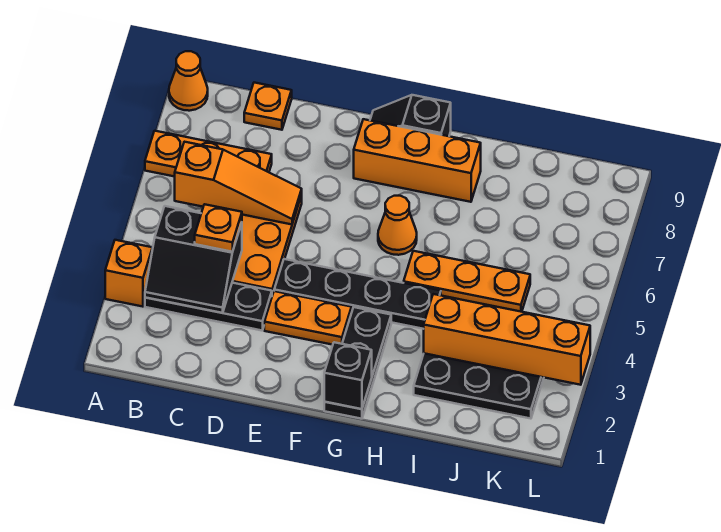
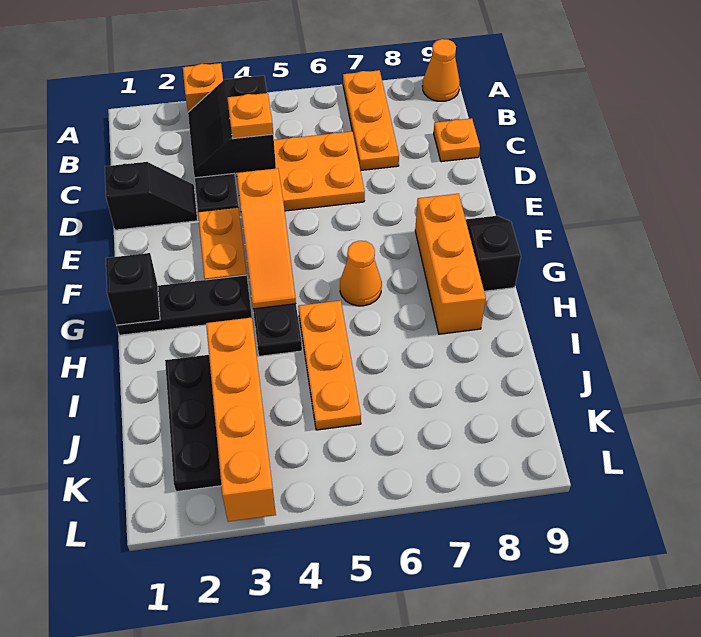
orange 1x3 slope [175,142,302,224] -> orange 1x3 slope moved to [236,168,296,309]
none -> black 1x2 slope [105,162,197,230]

